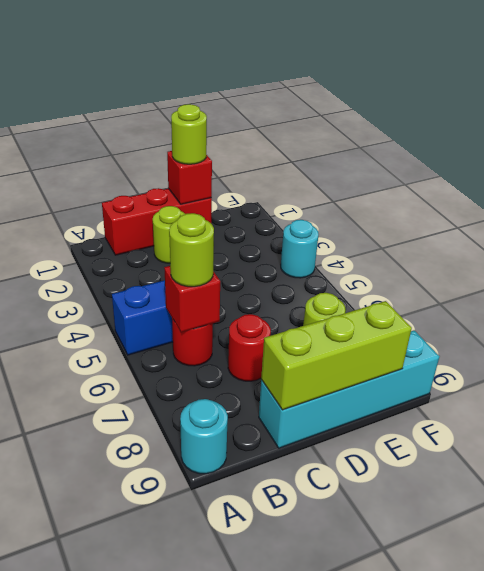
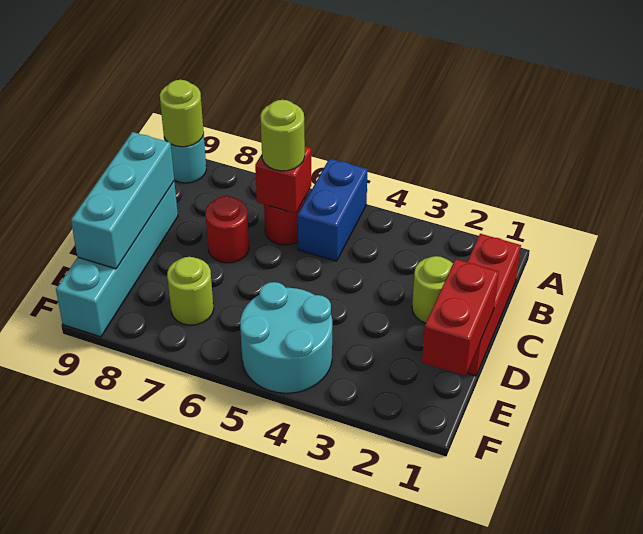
lime 1x3 brick [261,301,412,410] -> cyan 1x3 brick [71,132,174,269]
red 1x1 brick [167,151,212,204] -> red 1x2 brick [422,259,499,376]
lime 1x1 round brick [171,104,207,164] -> lime 1x1 round brick moved to [160,80,204,147]
cyan 1x1 round brick [281,220,319,278] -> cyan 2x2 round brick [240,282,332,393]

